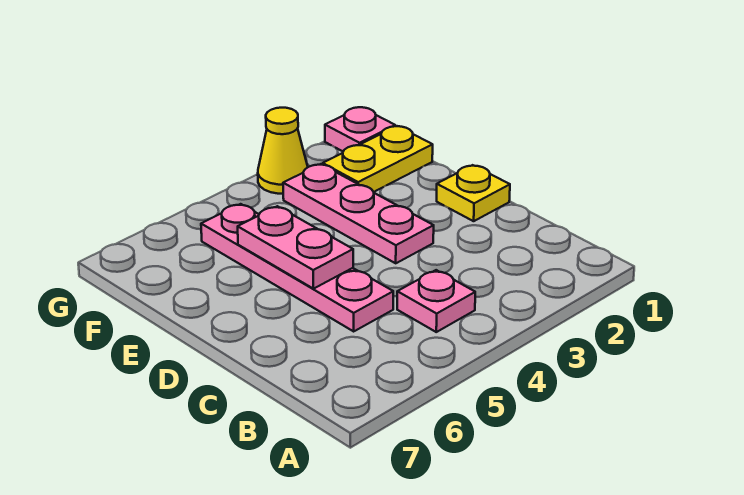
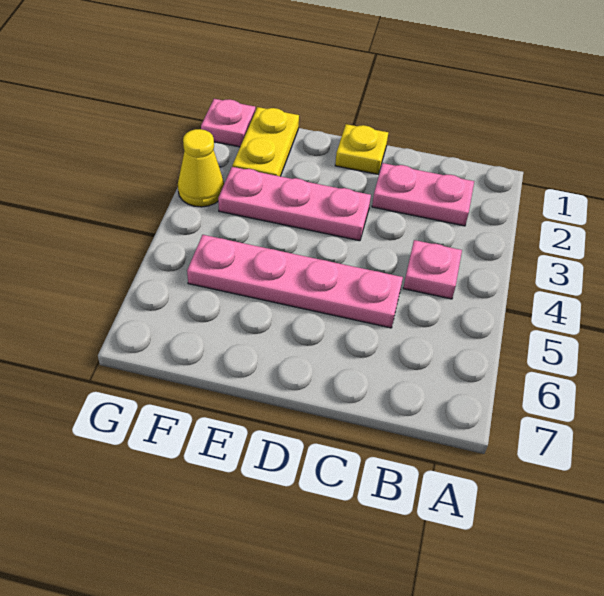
pink 1x2 plate [238,206,353,289] -> pink 1x2 plate moved to [372,163,474,226]

